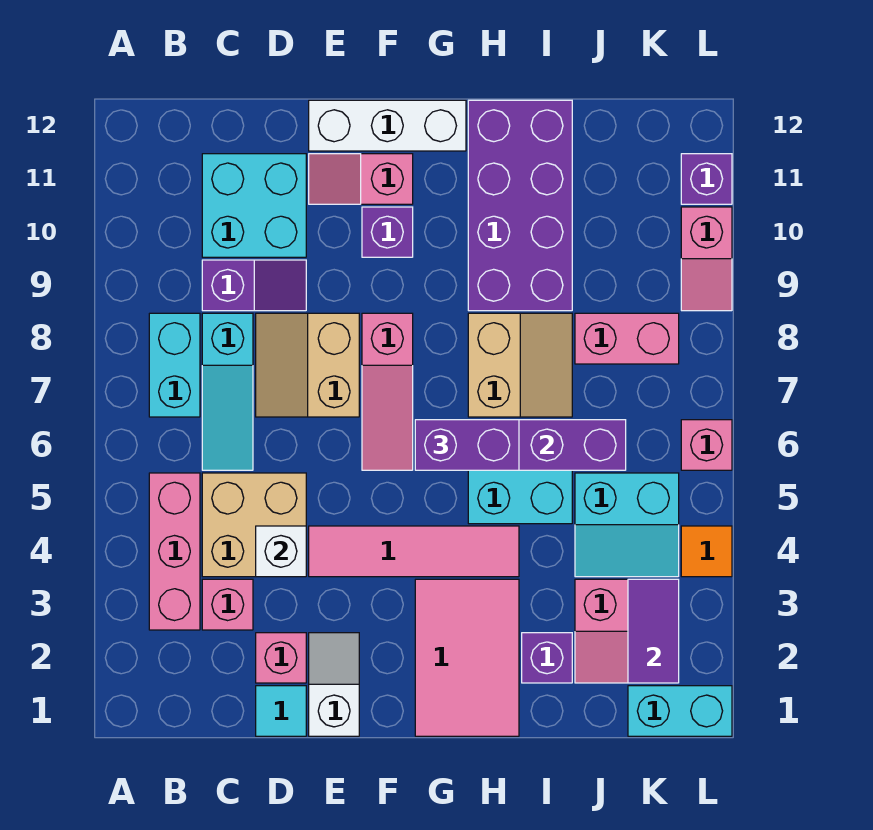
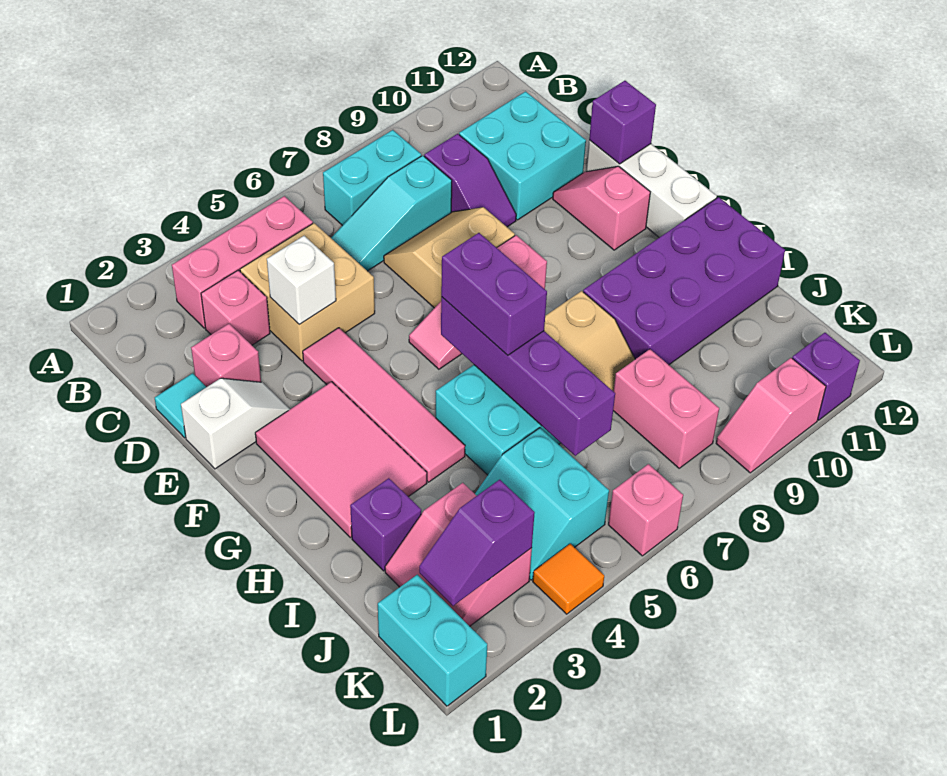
purple 1x1 brick [362,207,413,257] -> purple 1x1 brick moved to [589,81,656,164]
pink 2x3 tile [415,579,519,736] -> pink 2x3 tile turned to [255,382,427,538]
purple 1x2 tile [628,579,679,683] -> purple 1x2 slope [419,480,535,606]

